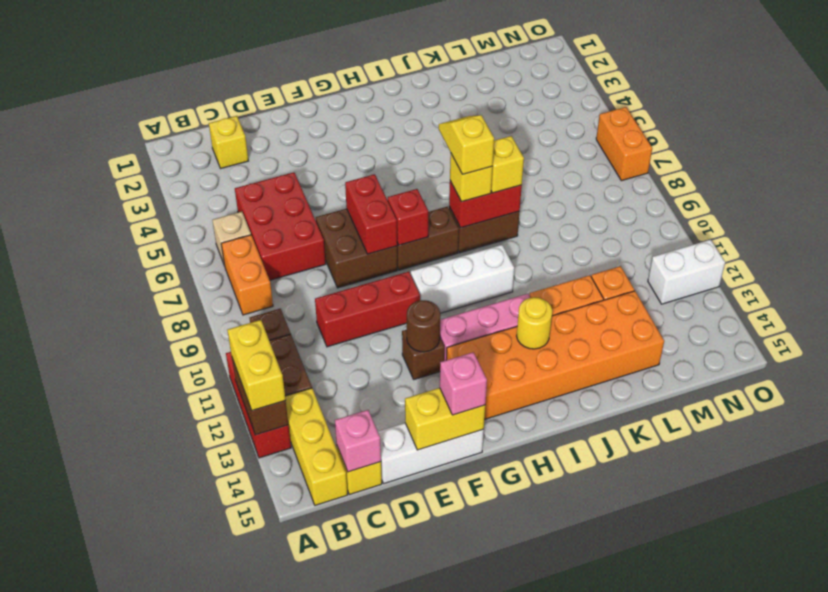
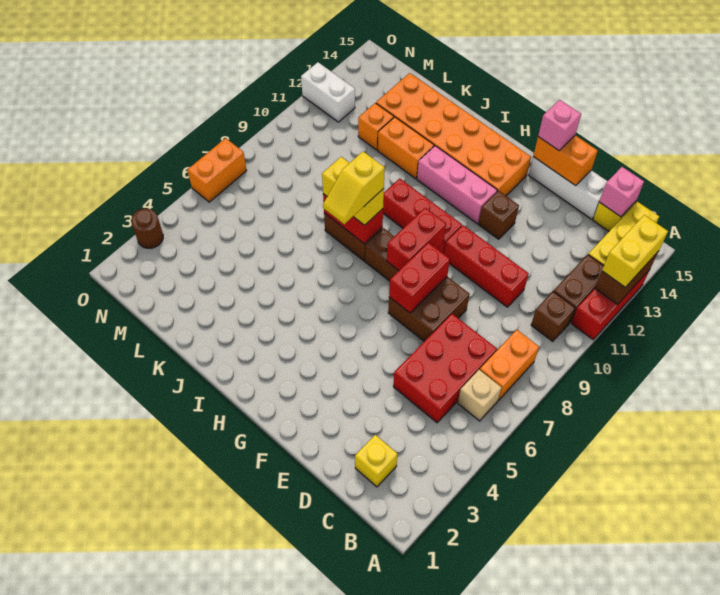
yellow 1x2 brick [405,388,485,450] -> orange 1x2 brick [533,135,598,186]
brown 1x1 round brick [407,300,440,352] -> brown 1x1 round brick moved to [131,209,163,248]
red 1x1 brick [388,189,429,245] -> red 1x2 brick [387,208,446,270]
white 1x3 brick [411,245,514,313] -> red 1x3 brick [383,178,462,254]
yellow 1x1 round brick [517,297,552,349] -> none

